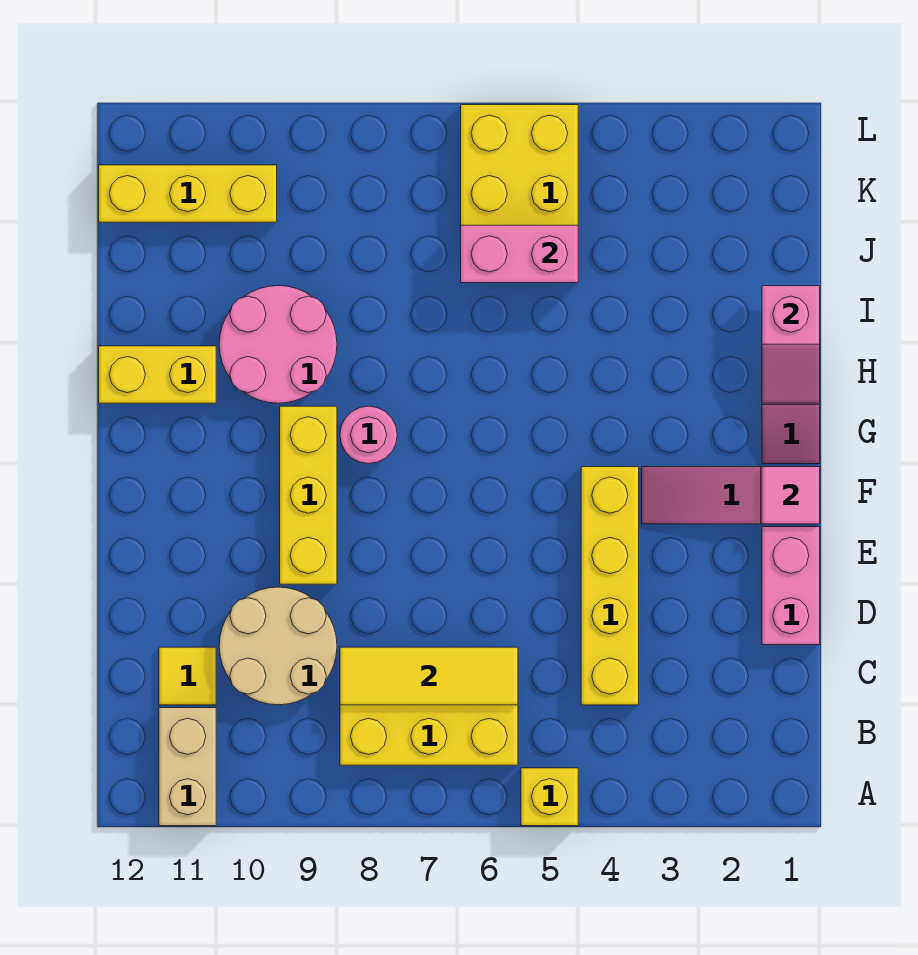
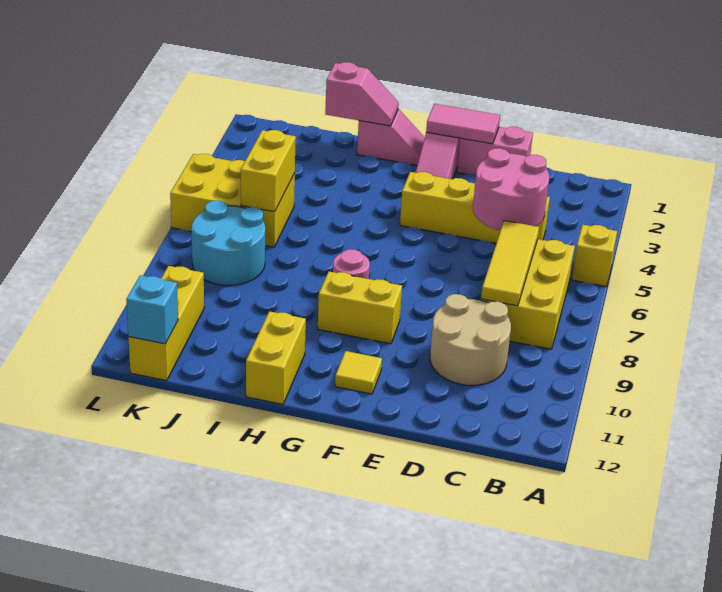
tan 1x2 brick [159,708,216,826] -> none
yellow 1x1 tile [159,647,216,705] -> yellow 1x1 tile moved to [335,351,382,394]
yellow 1x3 brick [280,406,337,584] -> yellow 1x2 brick [318,272,402,344]
pink 1x1 tile [762,467,820,524] -> pink 1x2 tile [426,104,500,144]
pink 2x2 round brick [219,286,337,403] -> pink 2x2 round brick moved to [473,148,549,231]
pink 1x2 brick [461,225,578,283] -> yellow 1x2 brick [241,130,296,212]
none -> cyan 2x2 round brick [191,201,265,285]
none -> cyan 1x1 brick [126,275,178,344]

